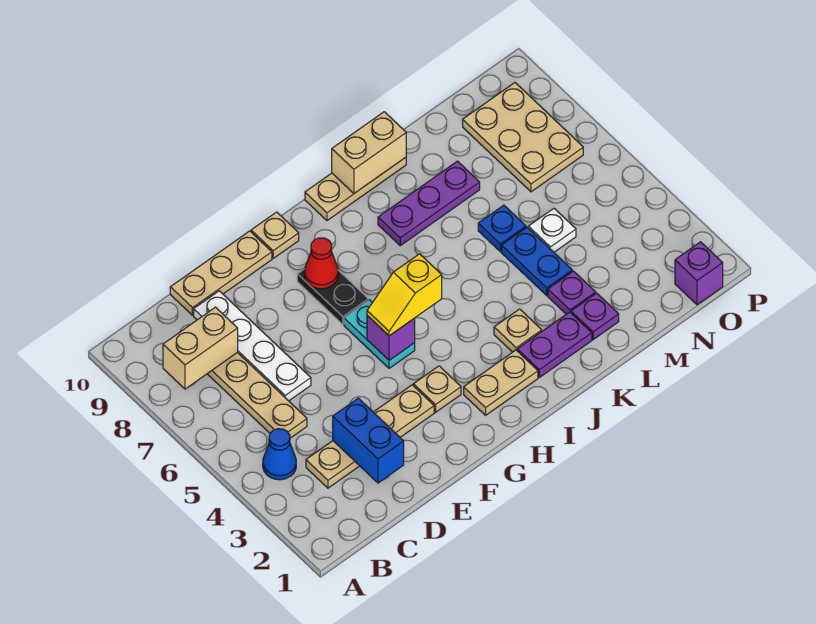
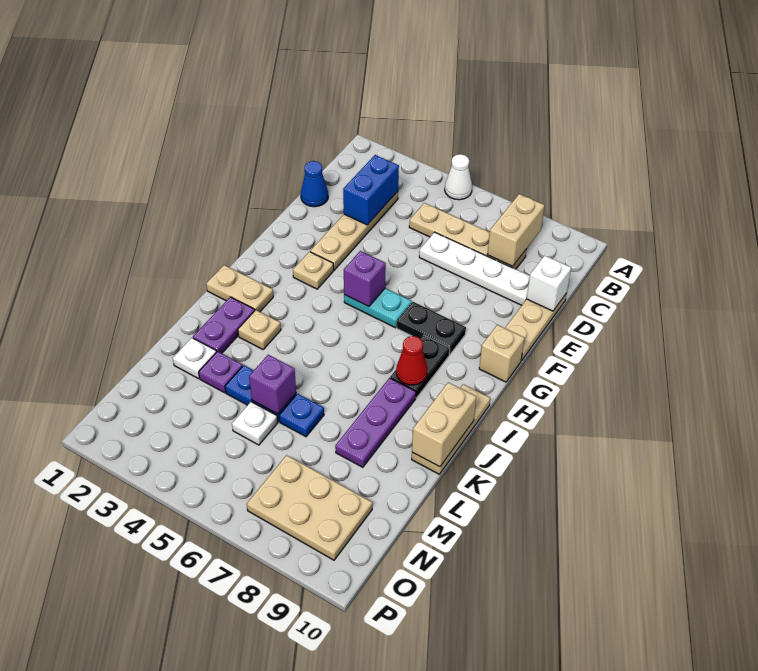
none -> white 1x1 cone [445,154,472,200]
blue 1x1 cone [263,429,296,480] -> blue 1x1 cone moved to [301,161,328,207]
blue 1x2 brick [333,398,404,483] -> blue 1x2 brick turned to [343,155,399,225]
none -> white 1x1 brick [527,255,571,311]
yellow 1x2 slope [367,254,442,336] -> none
red 1x1 cone [304,238,338,289] -> red 1x1 cone moved to [396,336,428,385]
tan 1x1 plate [251,212,299,258] -> tan 1x1 brick [479,325,525,382]
tan 1x2 plate [464,350,538,415] -> tan 1x2 plate turned to [206,265,273,312]
none -> black 1x2 plate [390,335,450,398]
purple 1x1 plate [571,293,619,340] -> white 1x1 plate [173,338,216,379]
purple 1x1 brick [675,242,723,305] -> purple 1x1 brick moved to [249,355,296,414]

